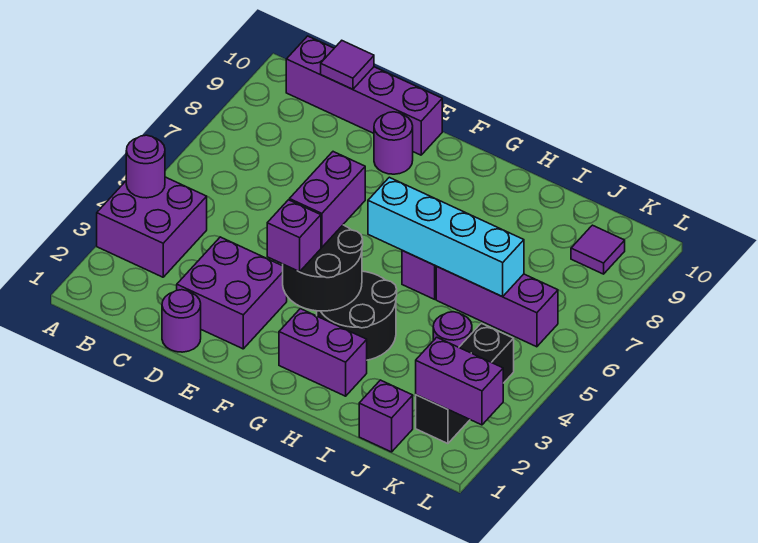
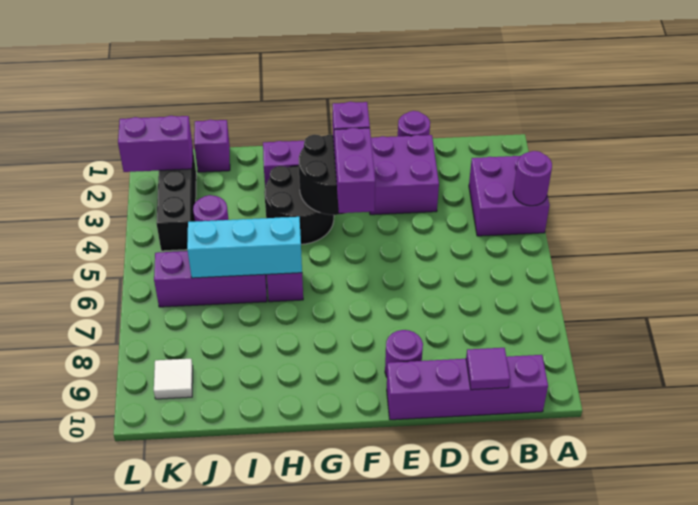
cyan 1x4 brick [368,177,524,297] -> cyan 1x3 brick [187,217,302,278]
purple 1x1 tile [571,225,625,274] -> white 1x1 tile [154,359,193,399]

